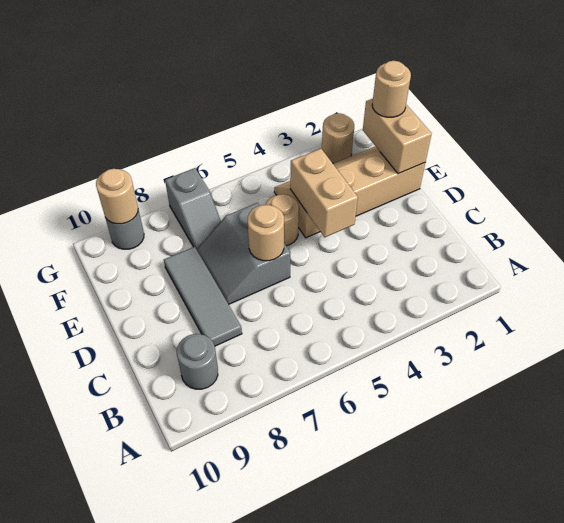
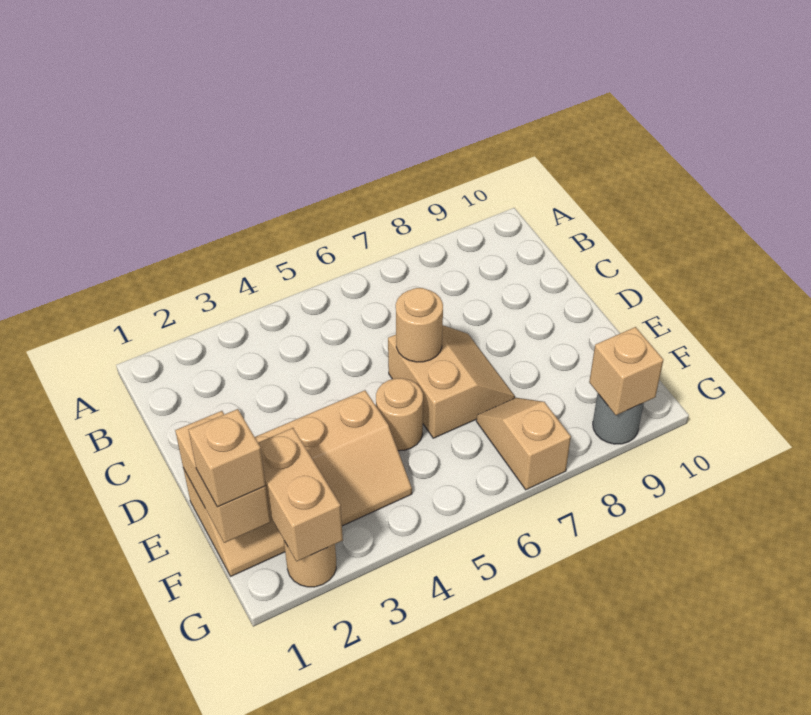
grey 1x1 round brick [177,334,218,389] -> none
grey 1x3 tile [164,247,242,346] -> none
tan 1x2 brick [290,149,358,237] -> tan 1x2 brick moved to [258,428,343,561]
grey 2x2 slope [197,203,290,304] -> tan 2x2 slope [388,325,515,438]
tan 1x1 round brick [372,61,411,117] -> tan 1x1 brick [189,409,266,507]
grey 1x2 slope [165,168,221,249] -> tan 1x2 slope [476,398,571,490]
tan 1x1 round brick [96,169,138,224] -> tan 1x1 brick [589,327,663,415]

